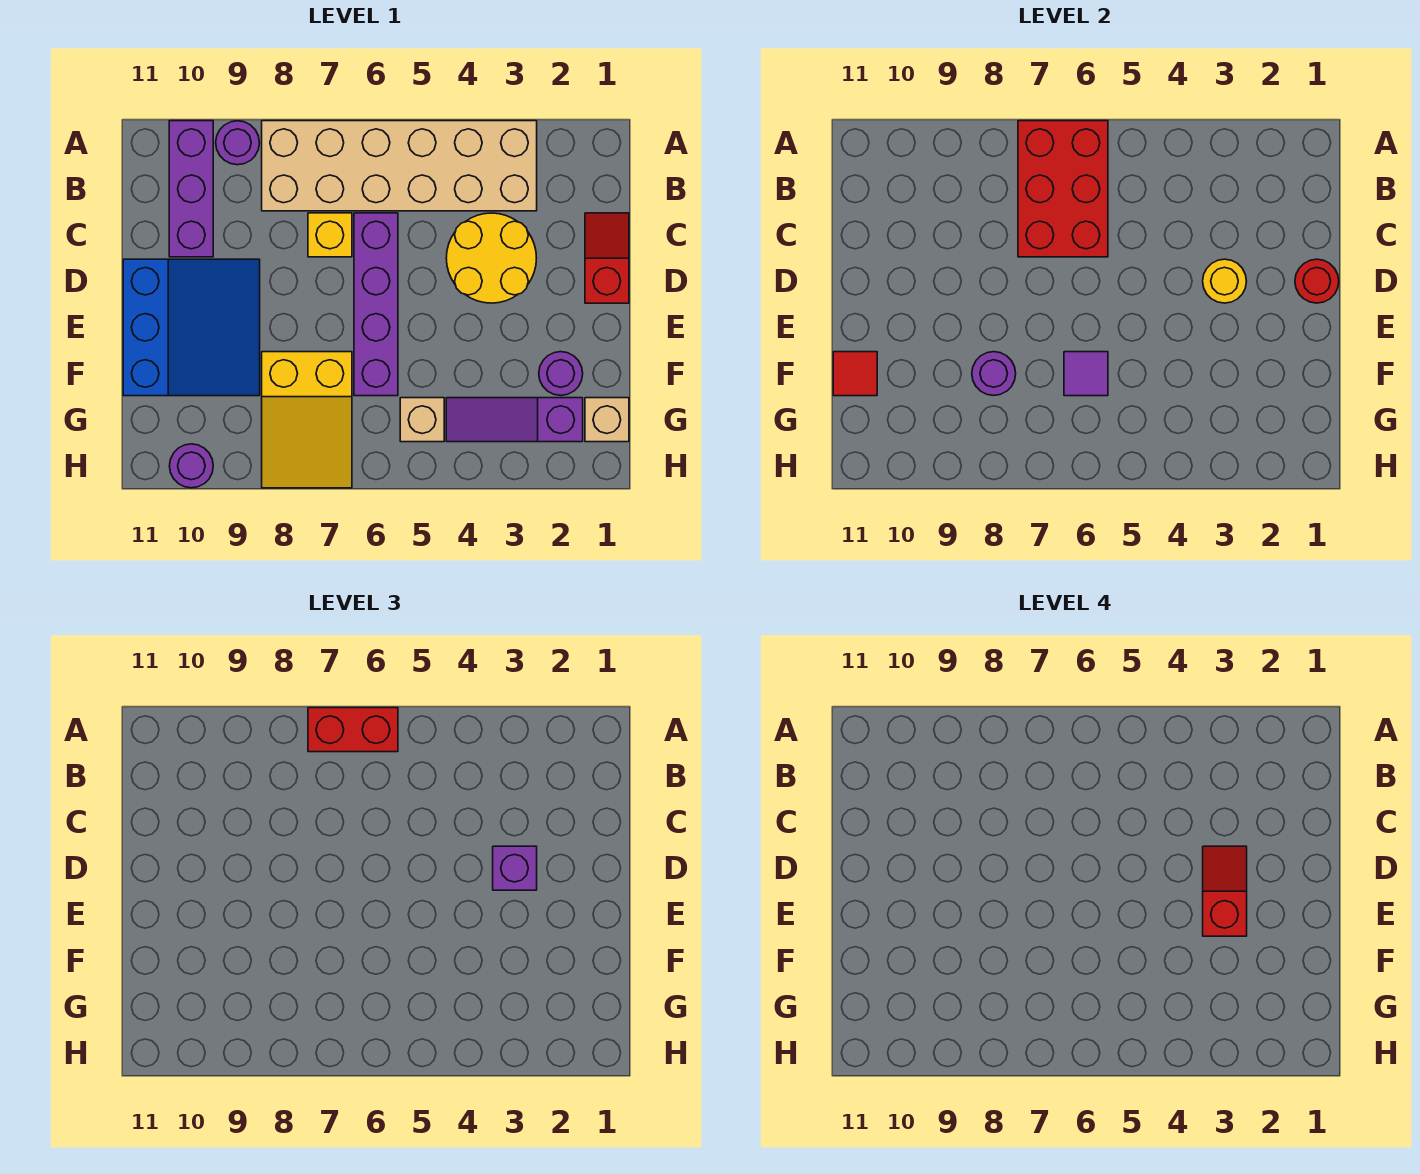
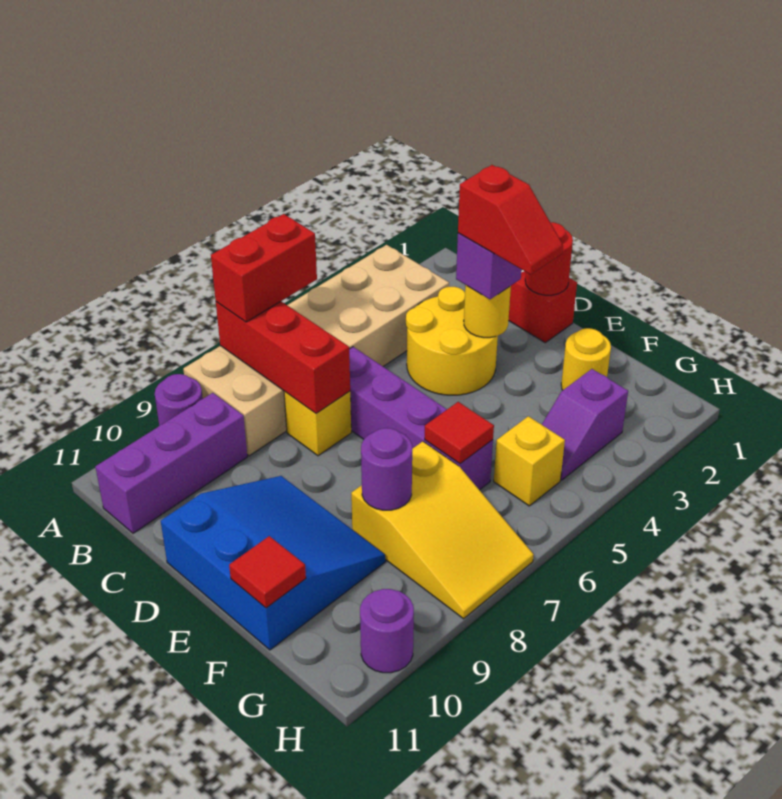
red 2x3 brick [1018,121,1108,257] -> red 1x3 brick [216,302,350,413]
purple 1x3 brick [169,121,213,257] -> purple 1x3 brick turned to [95,393,247,533]
red 1x2 slope [1203,846,1247,936] -> red 1x2 slope turned to [458,165,563,275]
purple 1x1 round brick [539,352,583,396] -> yellow 1x1 round brick [561,328,611,390]
purple 1x1 tile [1064,352,1108,396] -> red 1x1 tile [425,402,494,464]
tan 1x1 brick [585,398,629,442] -> none
purple 1x3 slope [446,398,583,442] -> purple 1x2 slope [542,369,628,480]
tan 1x1 brick [400,398,444,442] -> yellow 1x1 brick [494,416,565,506]

